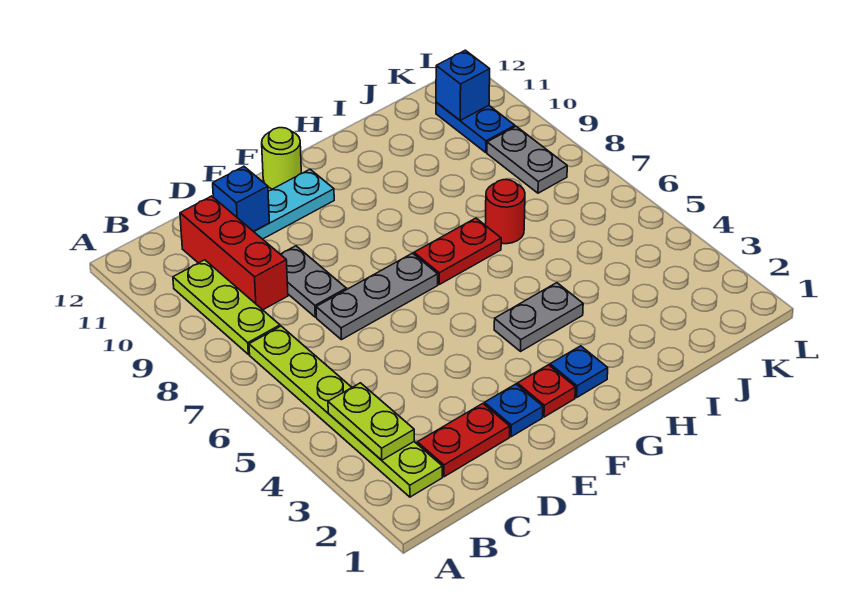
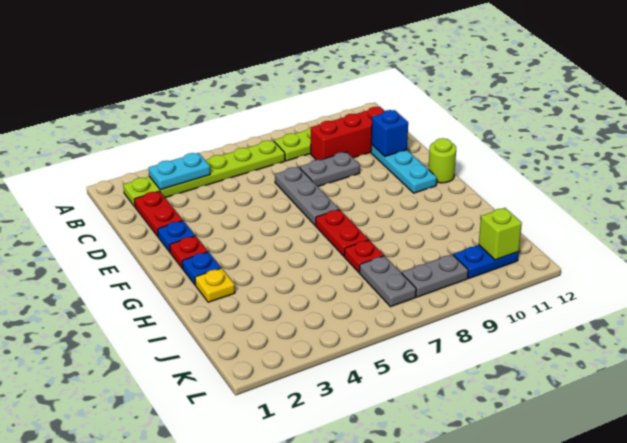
lime 1x2 plate [328,383,414,460] -> cyan 1x2 plate [149,153,210,190]
grey 1x2 plate [494,283,583,351] -> grey 1x2 plate moved to [360,256,416,307]
none -> yellow 1x1 plate [195,268,235,302]
red 1x1 round brick [485,180,525,244] -> red 1x1 plate [344,240,384,273]
blue 1x1 brick [436,50,490,120] -> lime 1x1 brick [479,208,522,260]

